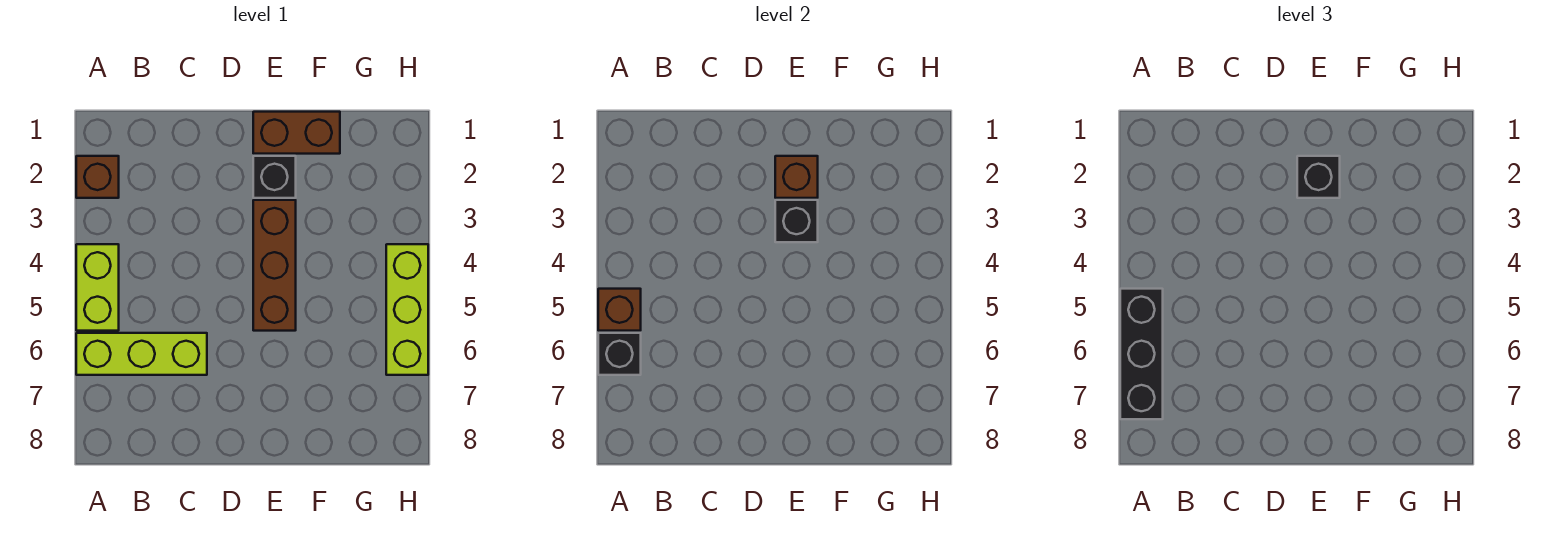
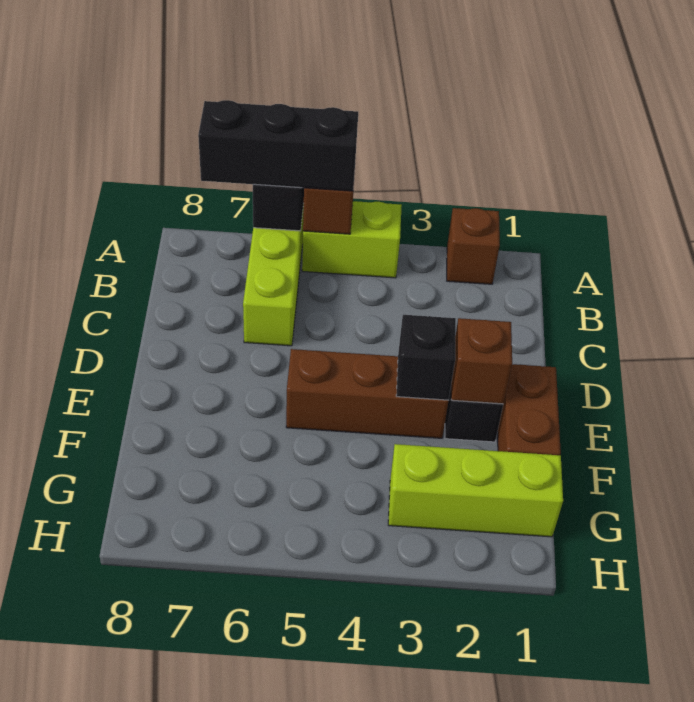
black 1x1 brick [1297,156,1340,198] -> none
lime 1x3 brick [386,244,428,375] -> lime 1x3 brick moved to [388,444,563,537]

